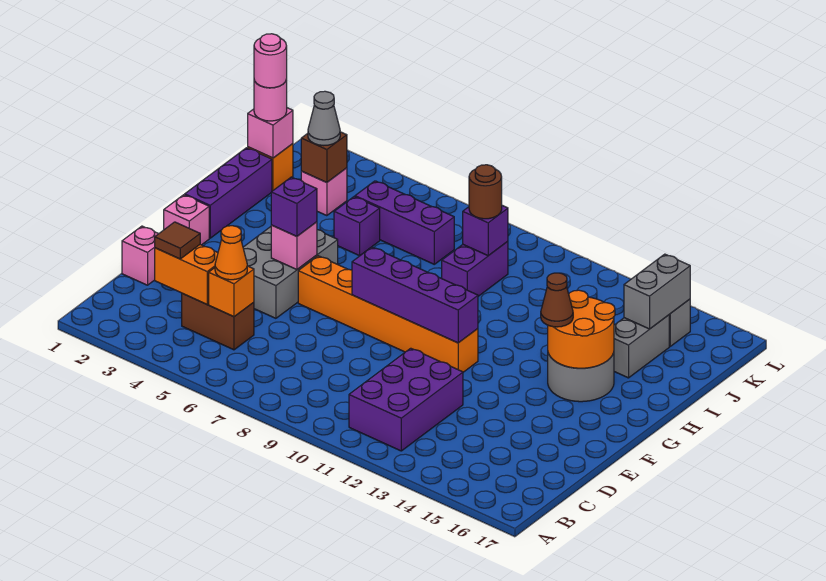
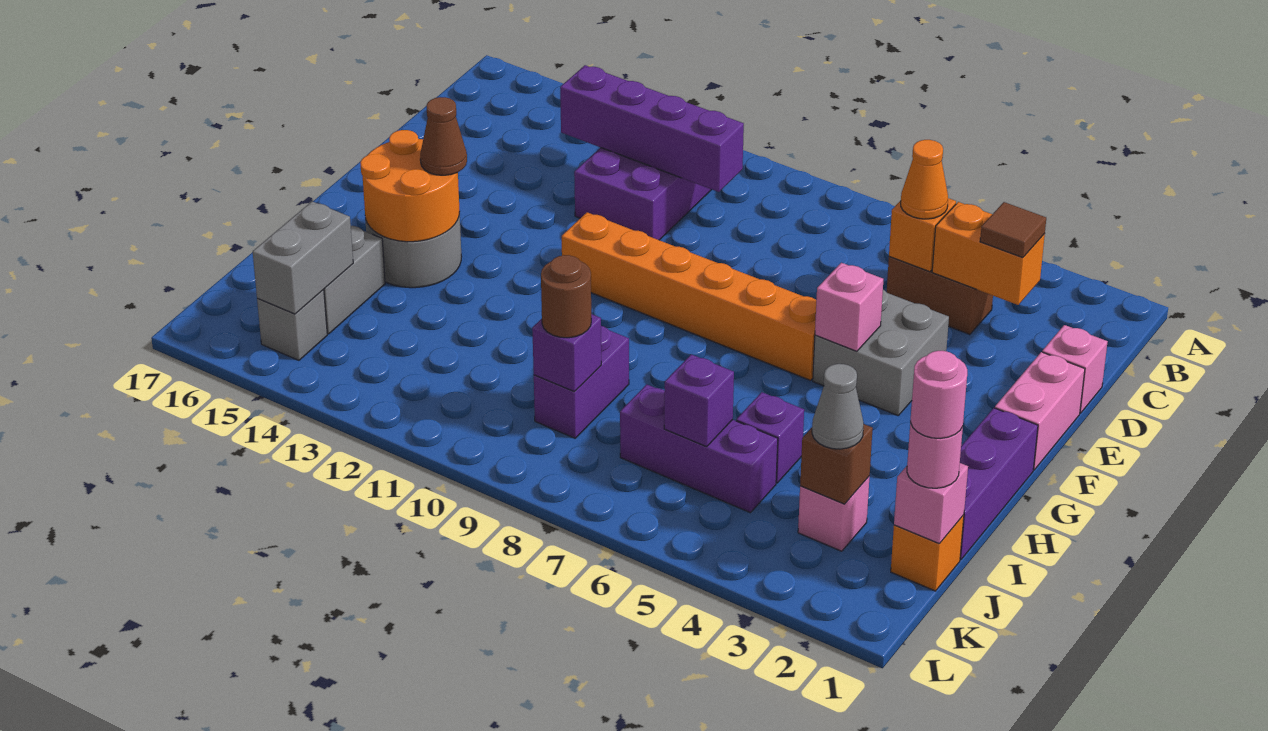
grey 2x3 brick [243,227,338,318] -> grey 2x2 brick [813,290,949,415]
pink 1x1 brick [164,195,209,245] -> pink 1x2 brick [995,352,1085,470]
purple 1x1 brick [271,177,317,236] -> purple 1x1 brick moved to [664,354,734,447]
purple 1x4 brick [352,247,478,343] -> purple 1x4 brick moved to [560,65,744,192]

